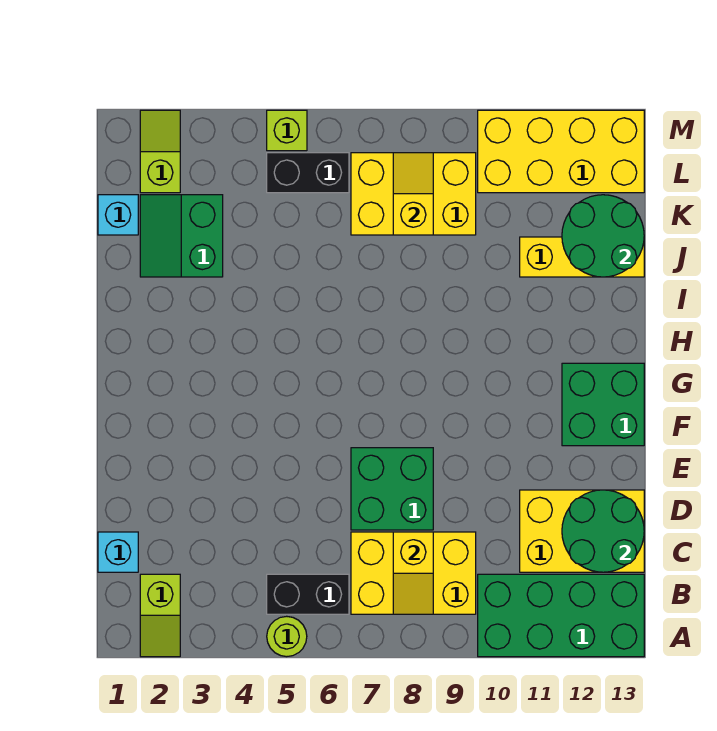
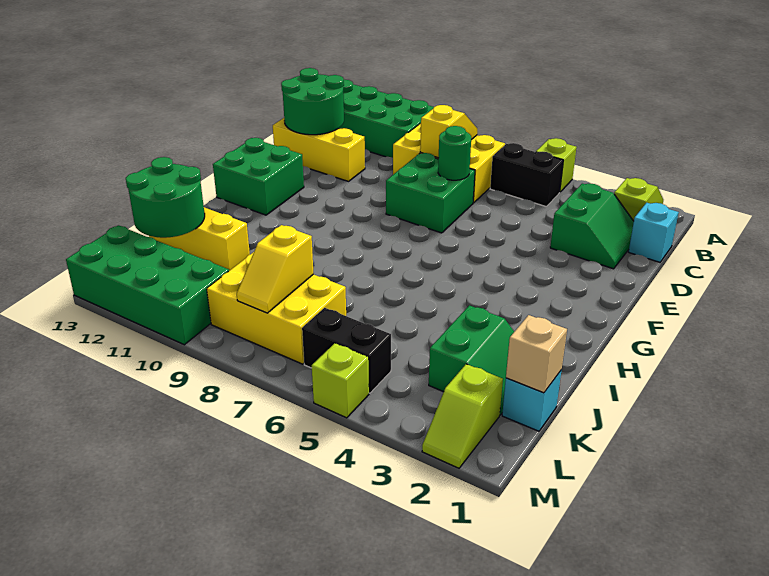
lime 1x1 round brick [267,616,307,657] -> lime 1x1 brick [536,138,577,192]
none -> green 2x2 slope [550,183,634,269]
yellow 2x3 brick [520,490,644,572] -> yellow 1x3 brick [273,118,365,181]
none -> green 1x1 round brick [438,126,471,180]
none -> tan 1x1 brick [506,315,567,393]
yellow 2x4 brick [478,110,644,193] -> green 2x4 brick [66,225,229,345]

